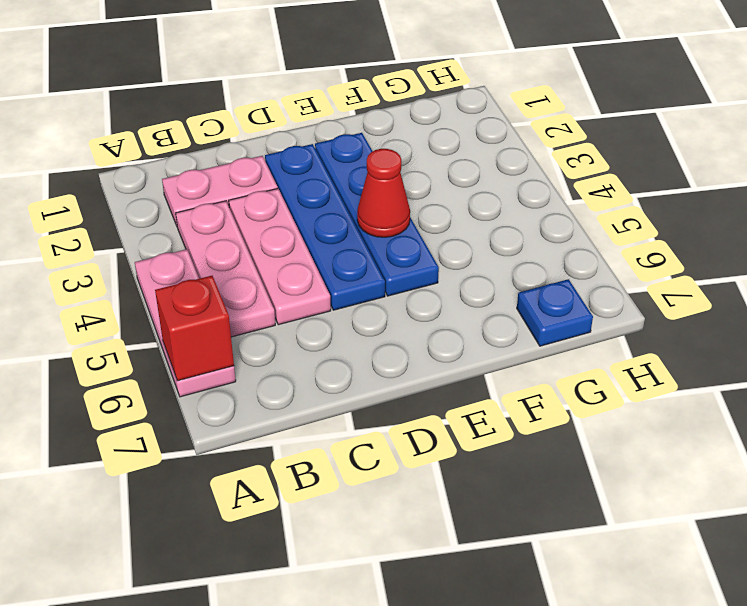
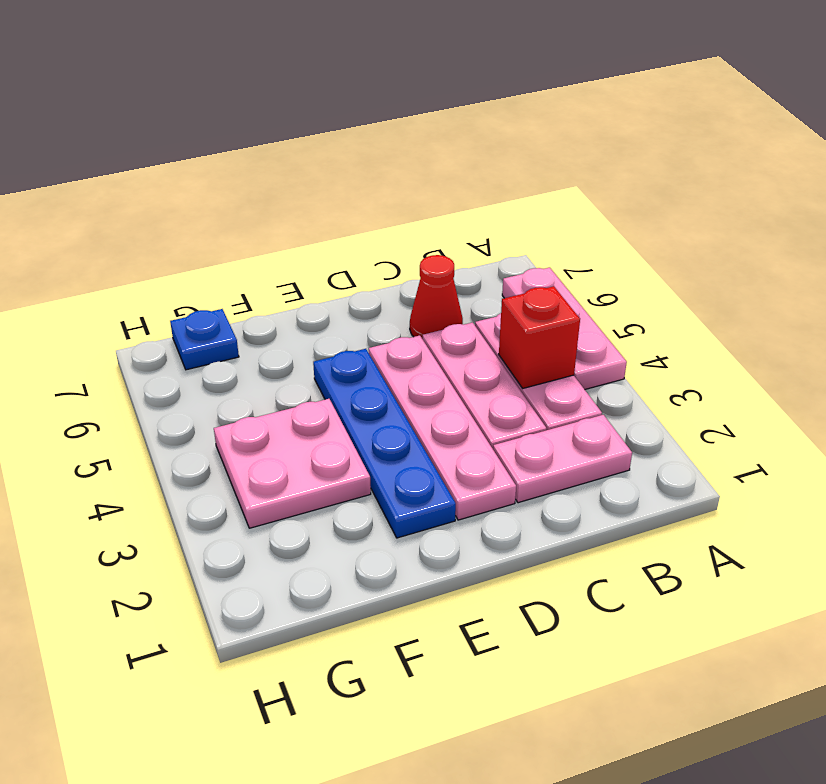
red 1x1 brick [155,276,234,381] -> red 1x1 brick moved to [499,286,580,388]
blue 1x4 plate [265,144,385,310] -> pink 1x4 plate [369,335,516,520]
red 1x1 cone [357,149,410,237] -> red 1x1 cone moved to [410,255,463,339]
none -> pink 2x2 plate [214,399,371,528]

